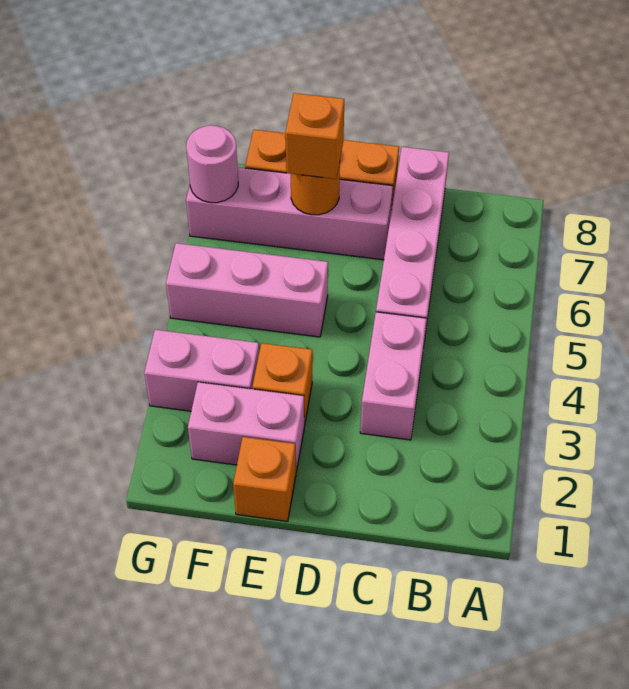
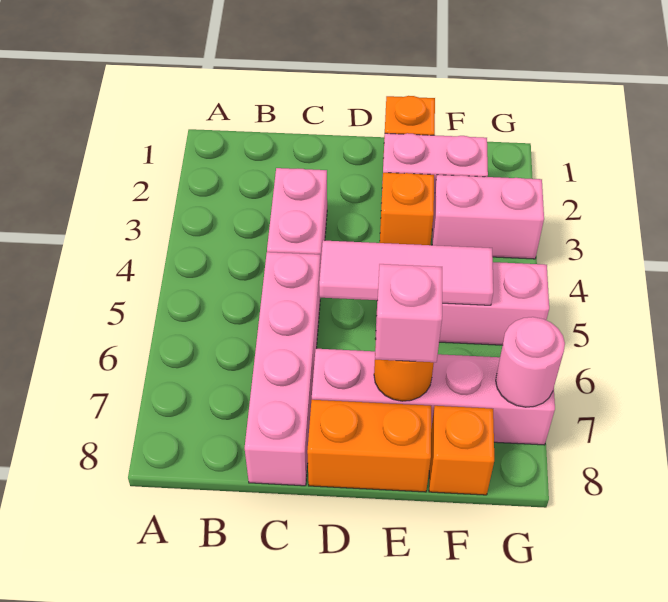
none -> pink 1x3 tile [319,240,493,305]
orange 1x1 brick [285,93,344,179] -> pink 1x1 brick [375,264,443,362]

